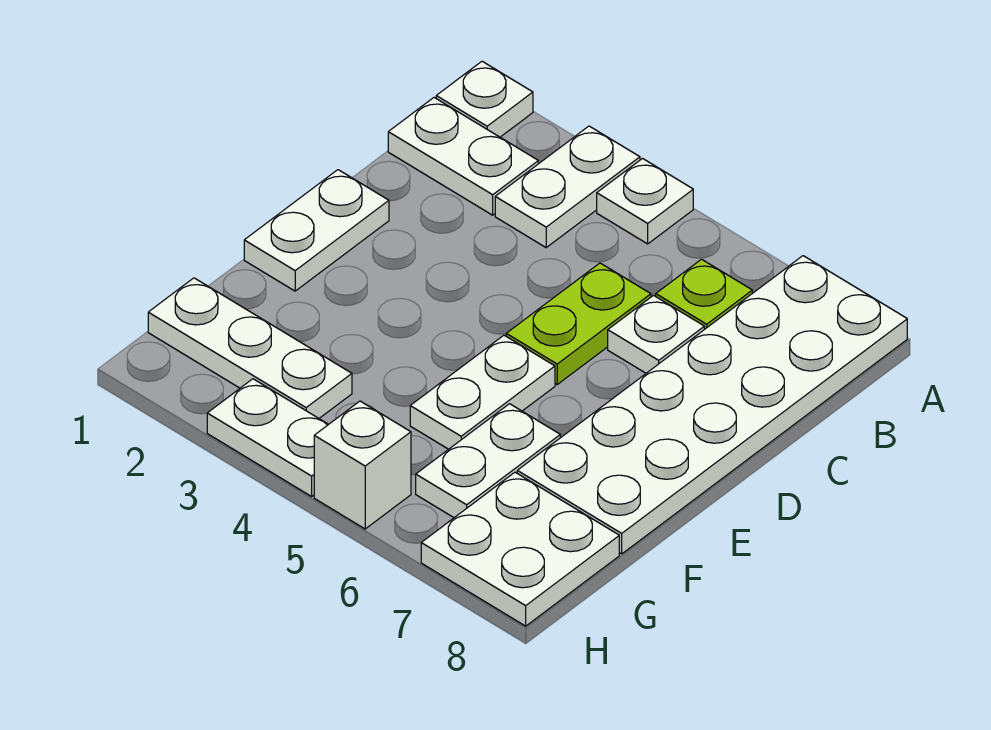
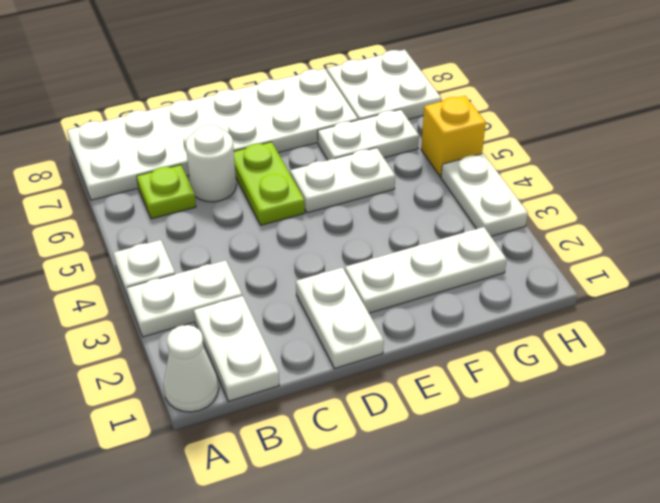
white 1x1 plate [436,61,533,137] -> white 1x1 cone [163,325,219,412]
lime 1x2 plate [506,263,651,384] -> lime 1x2 plate turned to [234,142,305,225]
white 1x1 plate [608,296,704,373] -> white 1x1 round brick [186,125,236,202]
white 1x2 plate [244,170,389,291] -> white 1x2 plate turned to [296,267,384,369]
white 1x3 plate [148,278,352,418] -> white 1x3 plate turned to [345,227,507,313]
white 1x1 brick [314,401,411,529] -> yellow 1x1 brick [421,96,486,177]

